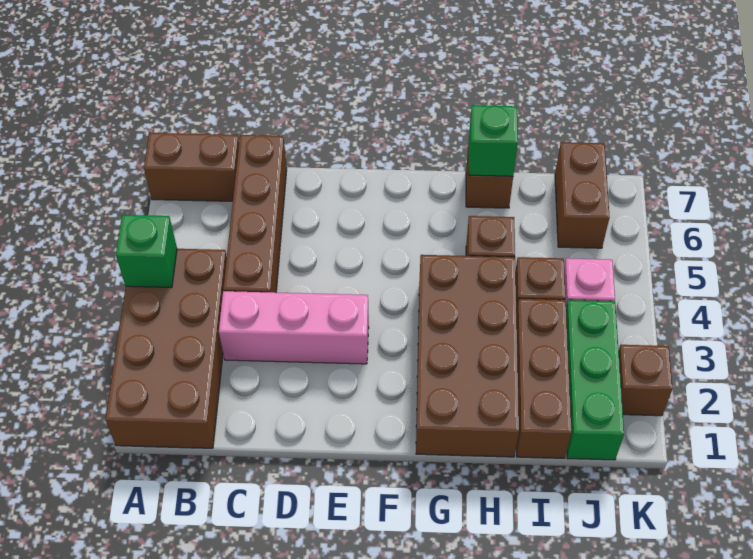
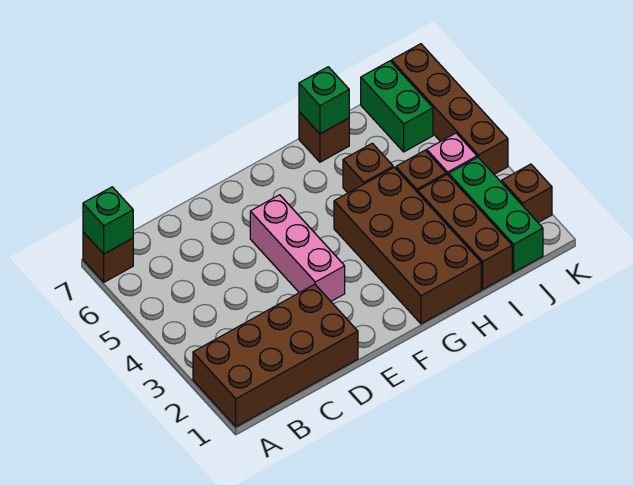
brown 2x4 brick [105,249,227,448] -> brown 2x4 brick turned to [193,284,358,427]
green 1x1 brick [116,215,177,288] -> green 1x1 brick moved to [83,187,133,254]
brown 1x2 brick [144,133,239,201] -> brown 1x1 brick [83,232,133,282]
pink 1x3 brick [219,291,369,364] -> pink 1x3 brick turned to [250,195,345,301]
brown 1x4 brick [223,135,287,293] -> brown 1x4 brick moved to [392,44,508,174]
brown 1x2 brick [555,142,610,248] -> green 1x2 brick [361,61,433,152]

